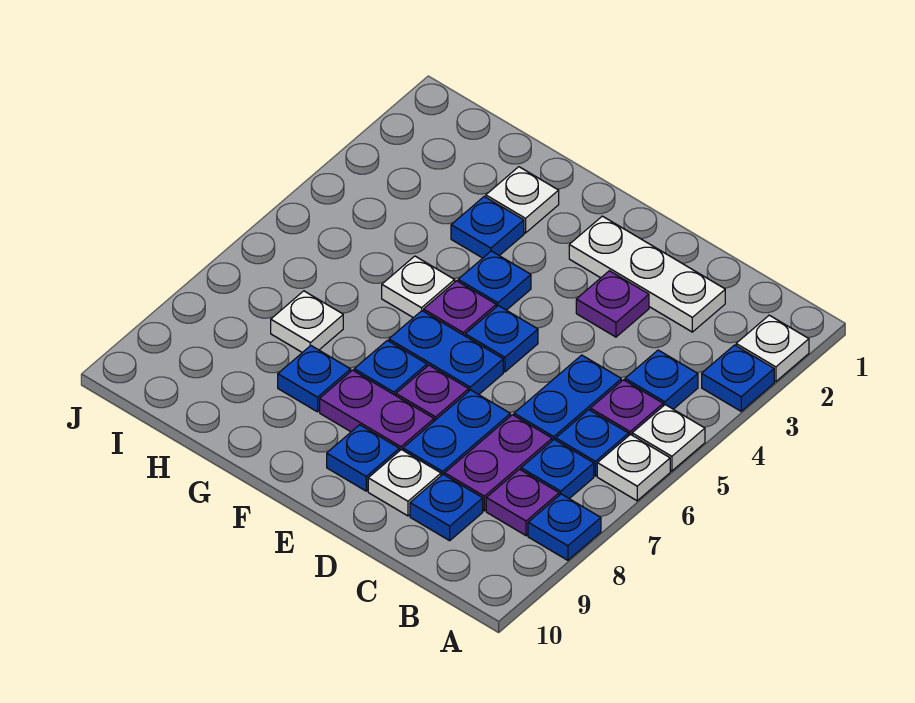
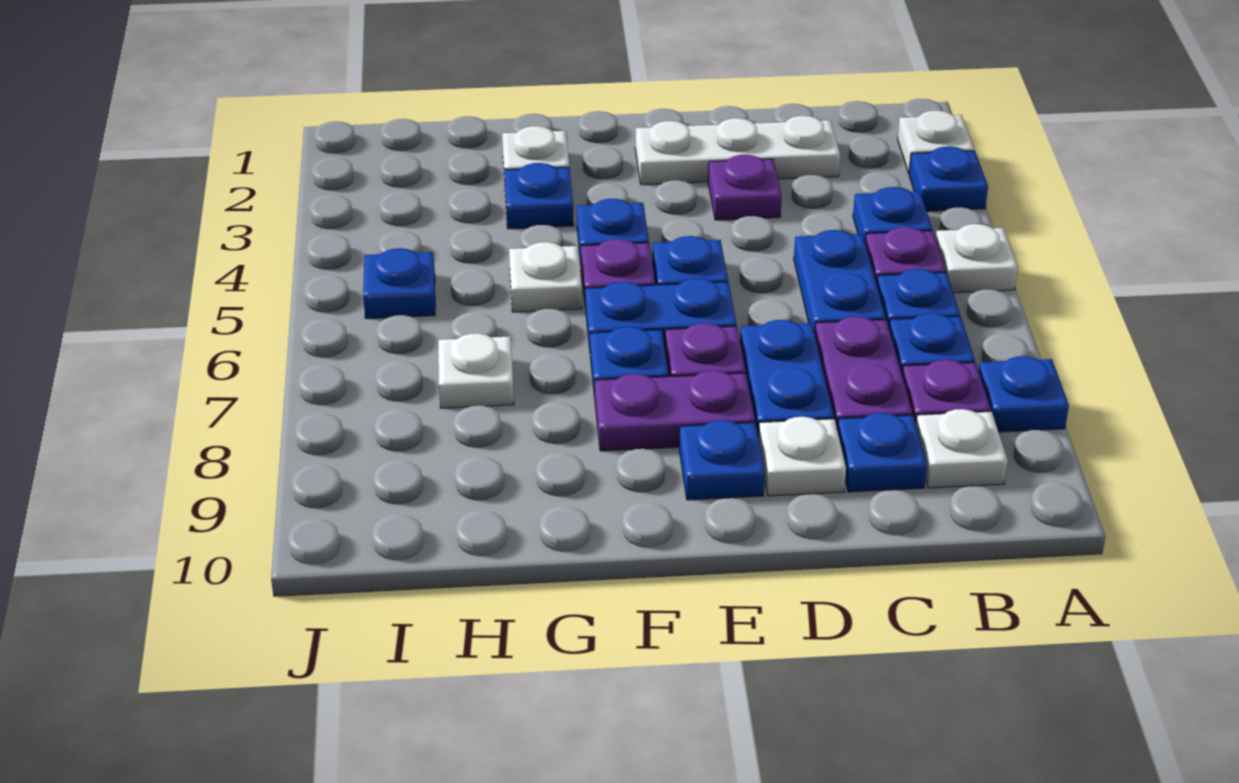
white 1x1 plate [597,435,670,501] -> white 1x1 plate moved to [916,409,1008,488]
blue 1x1 plate [278,346,351,412] -> blue 1x1 plate moved to [363,248,435,319]

